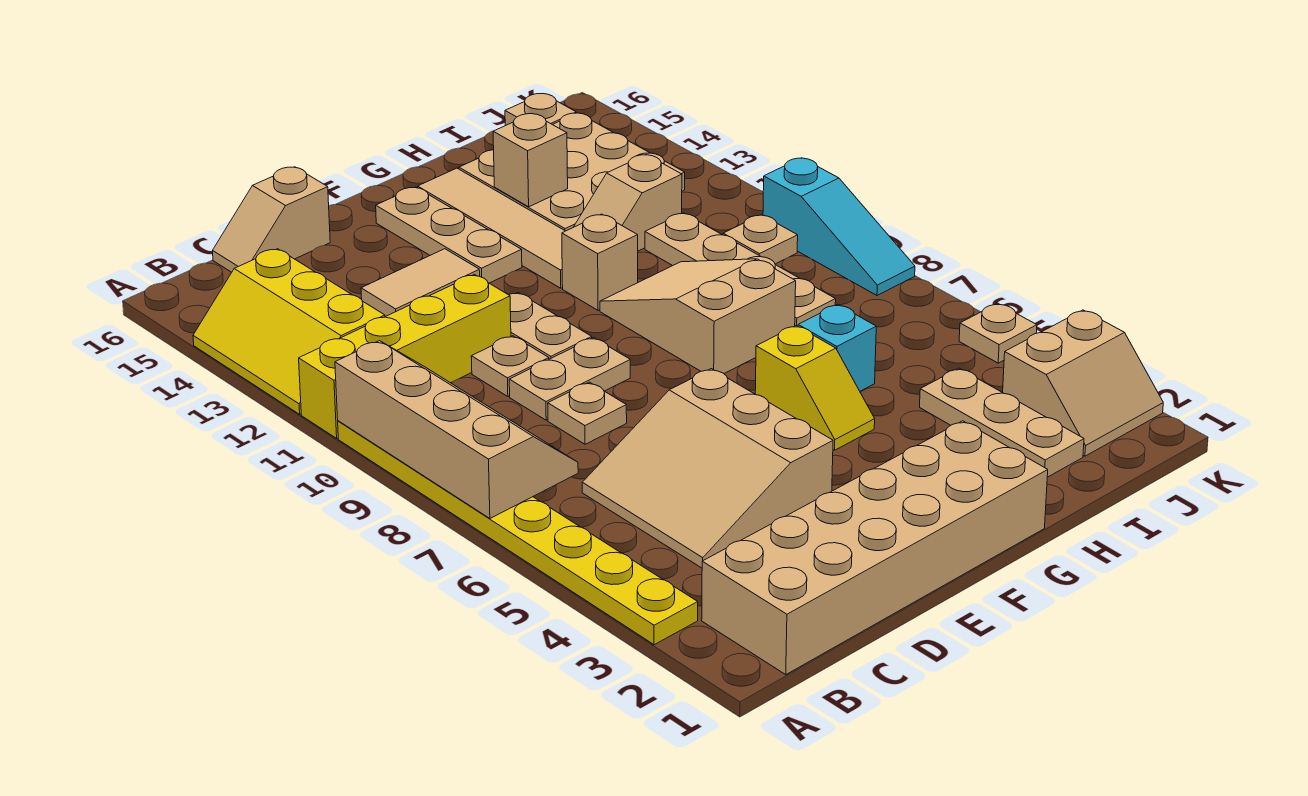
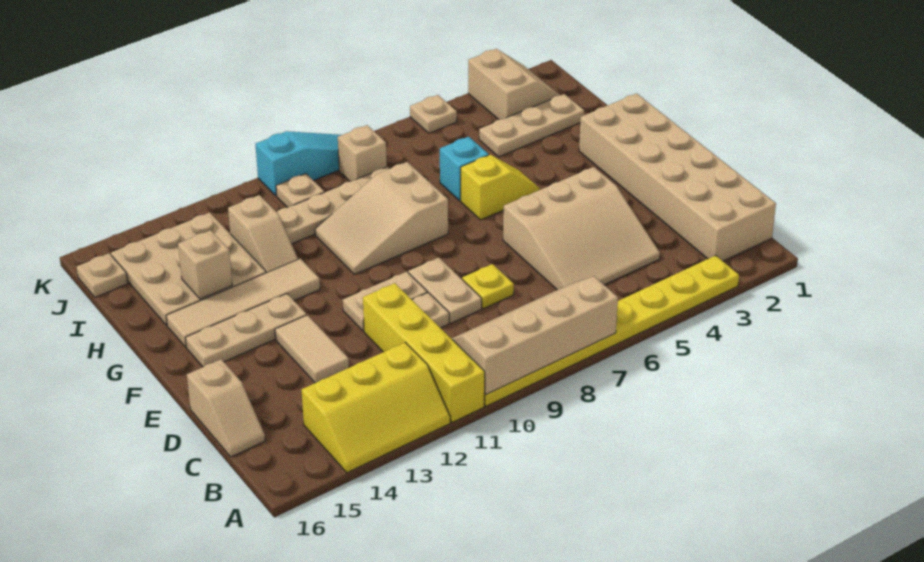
tan 1x1 plate [548,382,627,444] -> yellow 1x1 plate [462,264,514,309]
tan 1x1 brick [562,214,638,310] -> tan 1x1 brick moved to [338,125,387,181]

